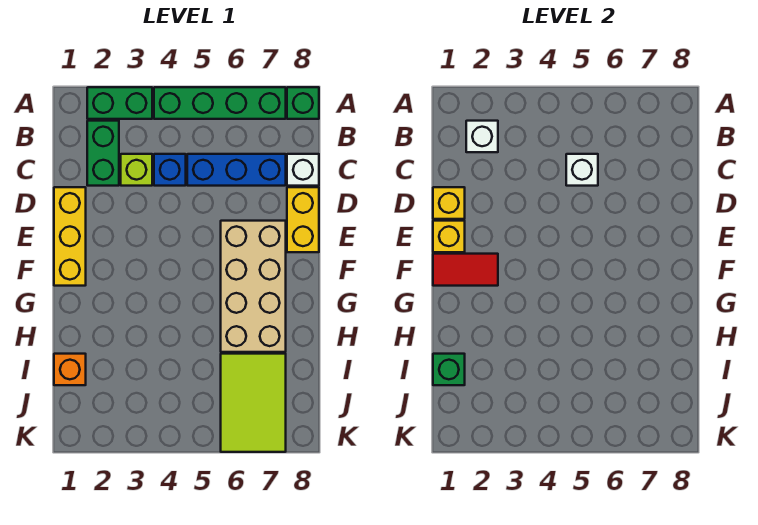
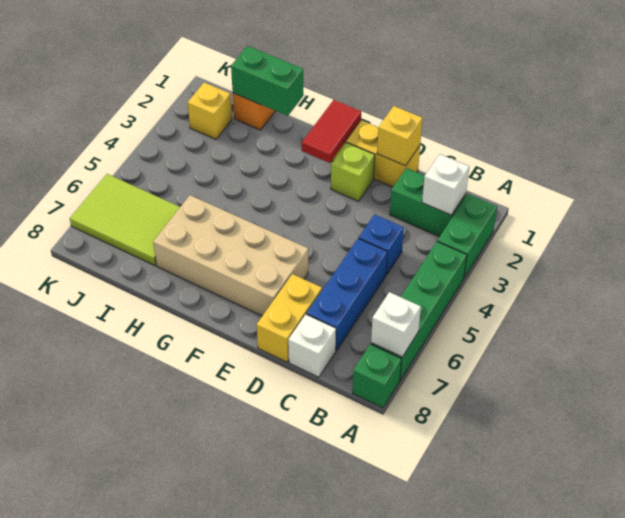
lime 1x1 brick [121,154,152,186] -> lime 1x1 brick moved to [331,143,375,201]
white 1x1 brick [566,154,598,186] -> white 1x1 brick moved to [371,292,421,357]
yellow 1x2 brick [287,187,319,252] -> yellow 1x2 brick turned to [257,274,322,362]
yellow 1x1 brick [433,221,465,252] -> yellow 1x1 brick moved to [188,82,232,139]
green 1x1 brick [433,354,465,385] -> green 1x2 brick [231,46,304,116]

